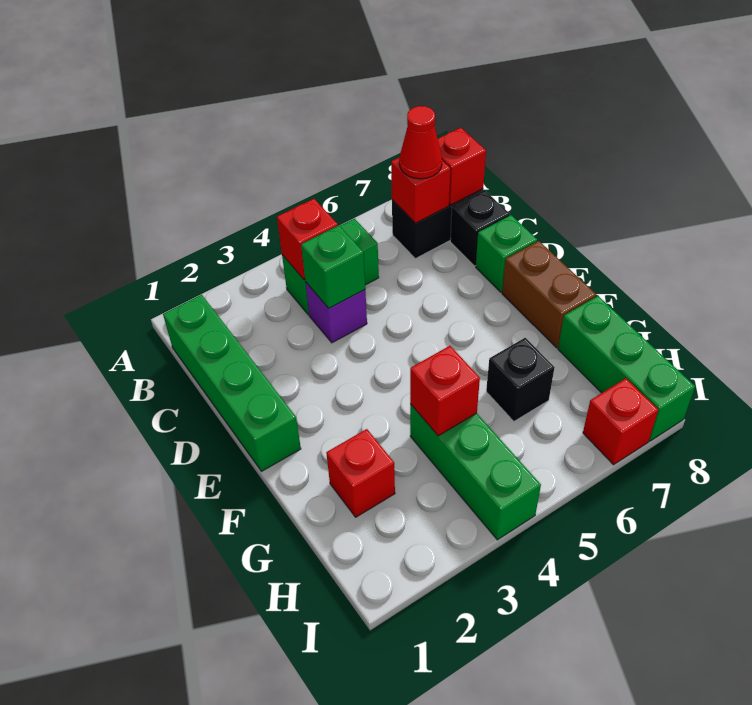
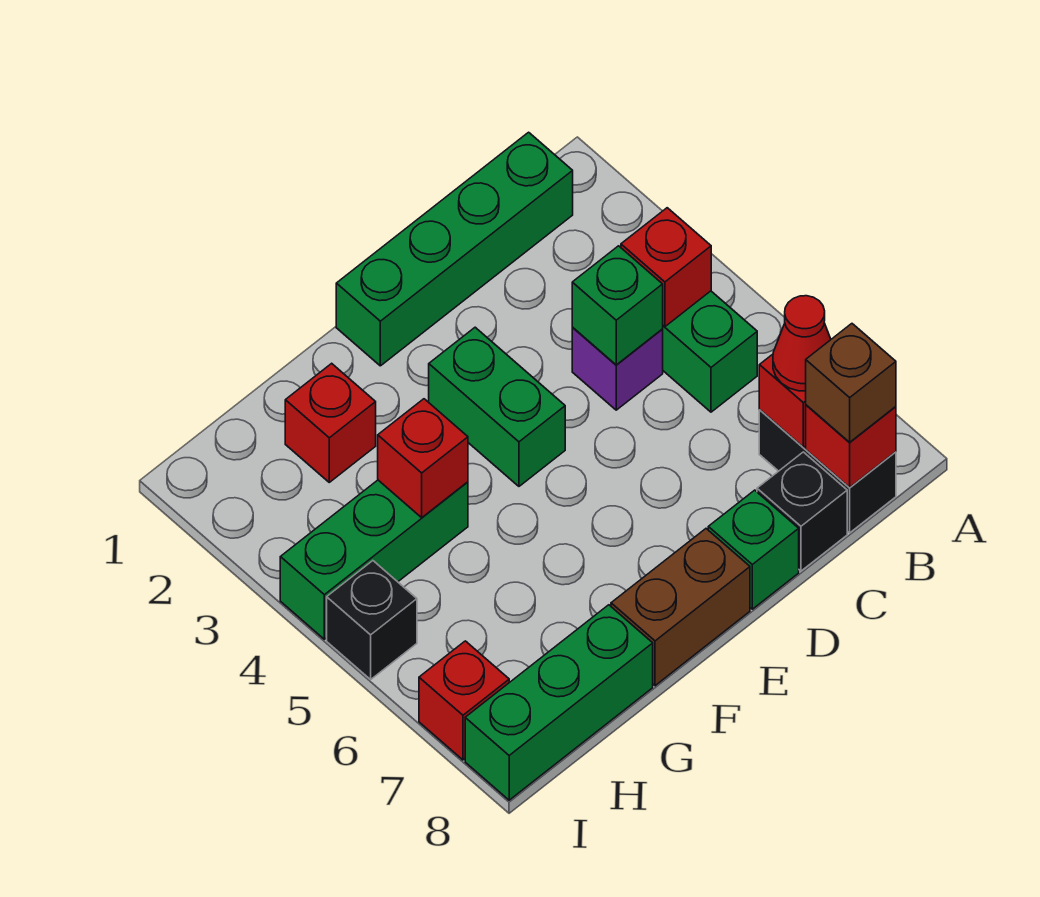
none -> brown 1x1 brick [806,324,896,442]
none -> green 1x2 brick [429,327,565,486]
black 1x1 brick [486,338,555,421] -> black 1x1 brick moved to [327,561,417,679]

